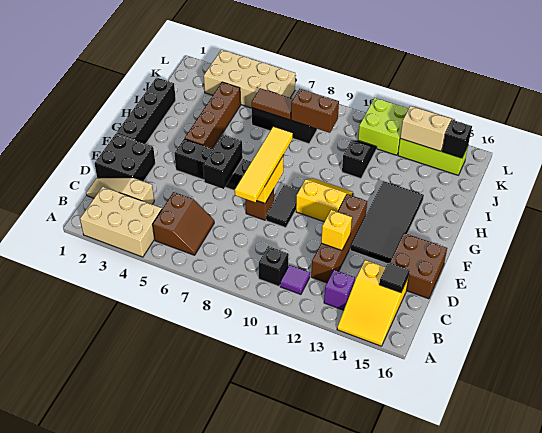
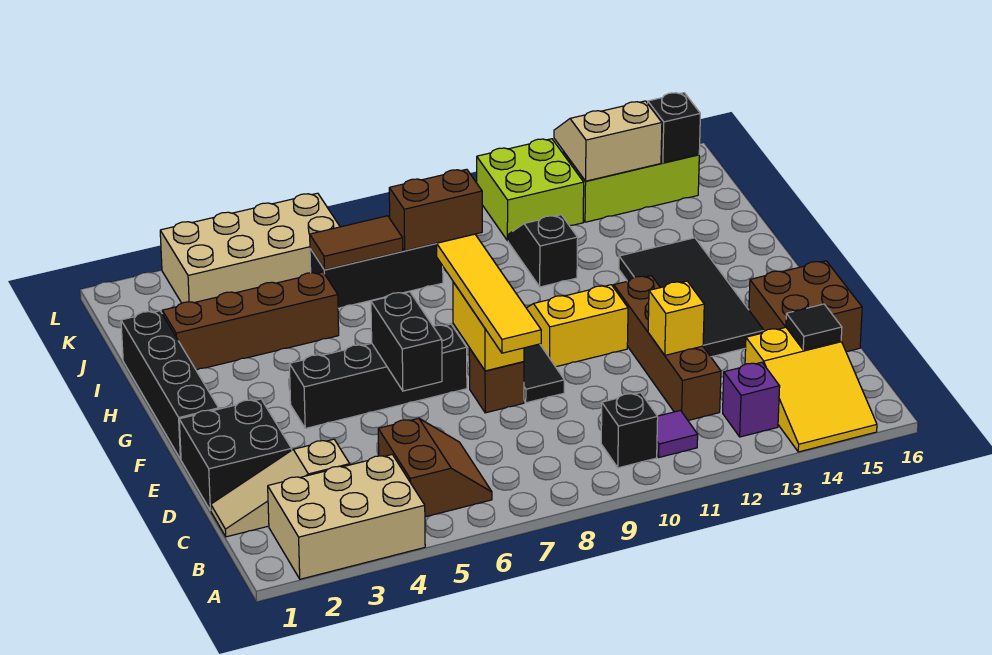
brown 1x4 brick [184,82,241,149] -> brown 1x4 brick turned to [162,272,339,370]

